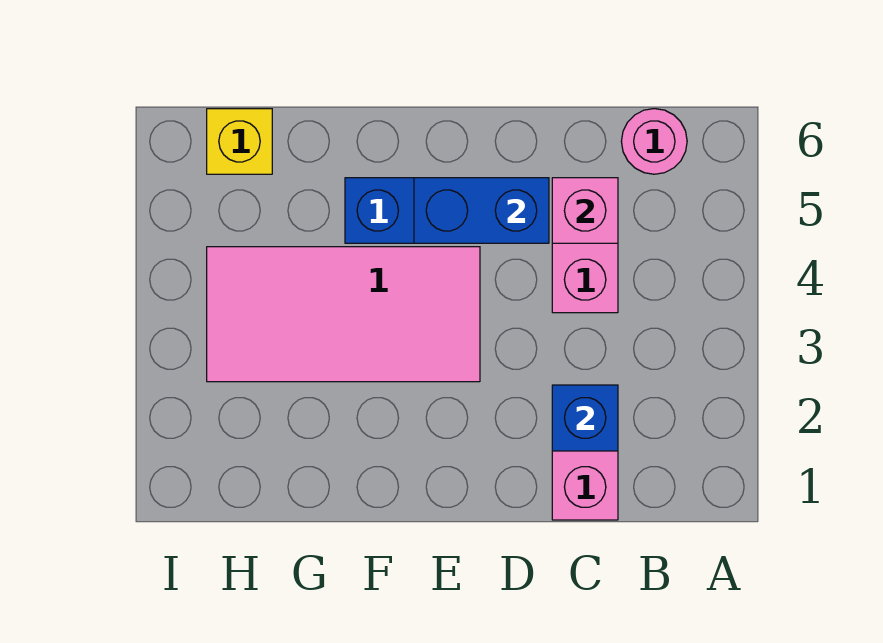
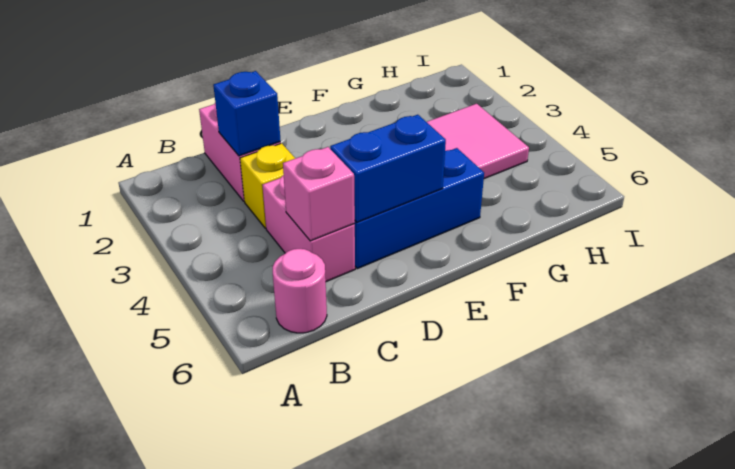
yellow 1x1 brick [207,109,272,174] -> yellow 1x1 brick moved to [240,143,295,228]

